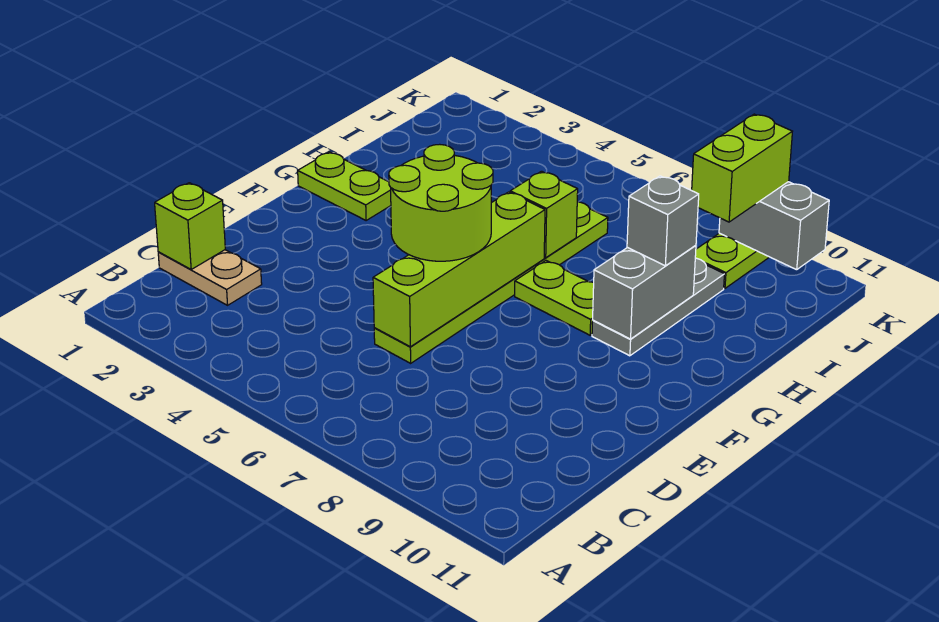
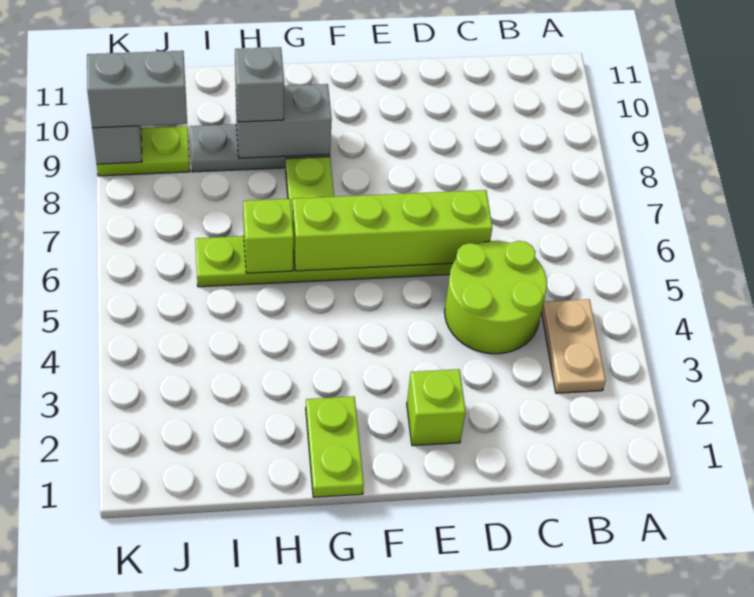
tan 1x2 plate [158,250,262,305] -> tan 1x2 plate moved to [541,299,606,393]
lime 1x1 brick [155,183,225,269] -> lime 1x1 brick moved to [407,369,466,446]
lime 2x2 round brick [389,144,493,261] -> lime 2x2 round brick moved to [445,241,547,354]
lime 1x2 brick [692,114,792,222] -> grey 1x2 brick [87,51,187,128]

